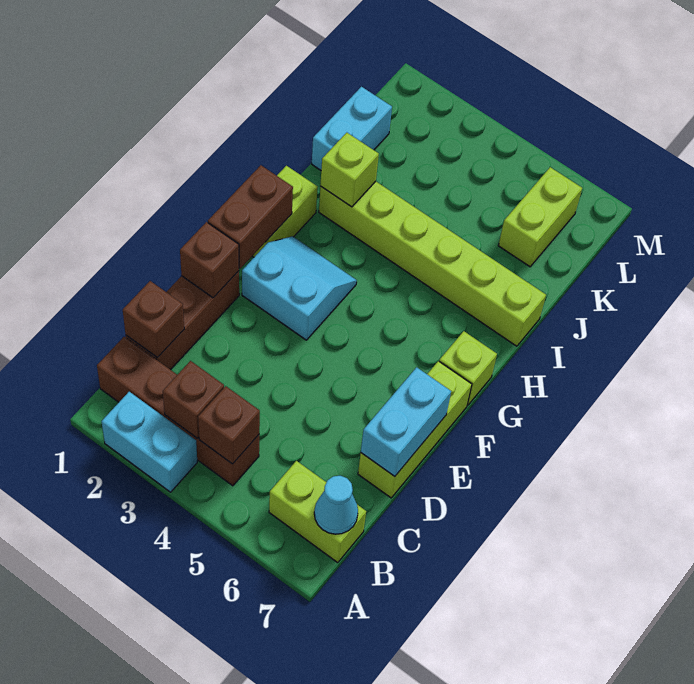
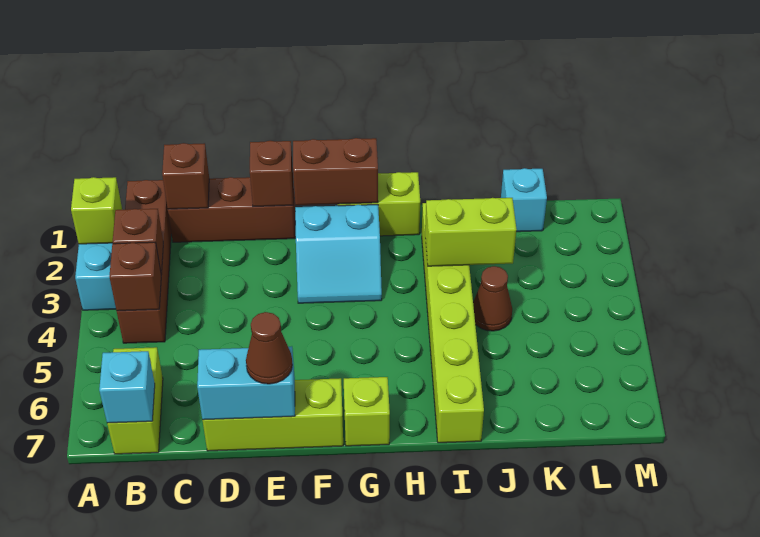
cyan 1x1 cone [314,476,358,534] -> cyan 1x1 brick [99,351,155,423]
none -> brown 1x1 cone [246,312,292,384]
cyan 2x2 slope [242,236,357,340] -> cyan 2x2 slope turned to [295,205,382,303]
lime 1x1 brick [320,133,379,207] -> lime 1x1 brick moved to [71,177,122,244]
cyan 1x2 brick [312,87,392,170] -> cyan 1x1 brick [501,168,547,232]
none -> brown 1x1 cone [473,266,512,331]
lime 1x2 brick [498,167,582,267] -> lime 1x2 brick moved to [425,198,517,266]

